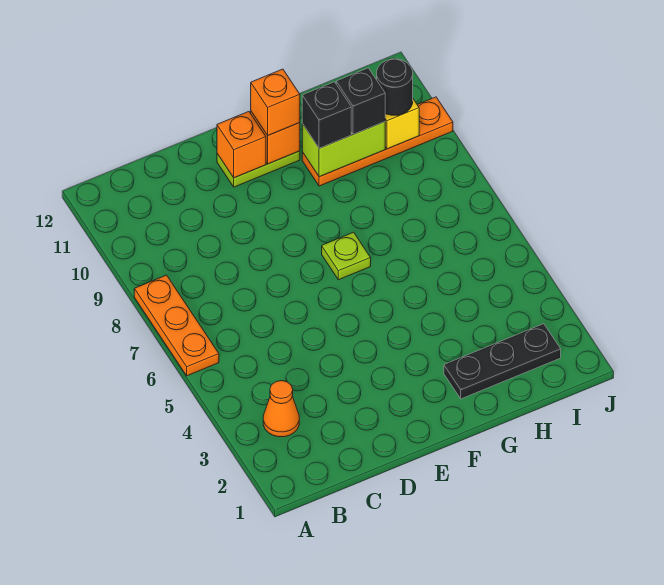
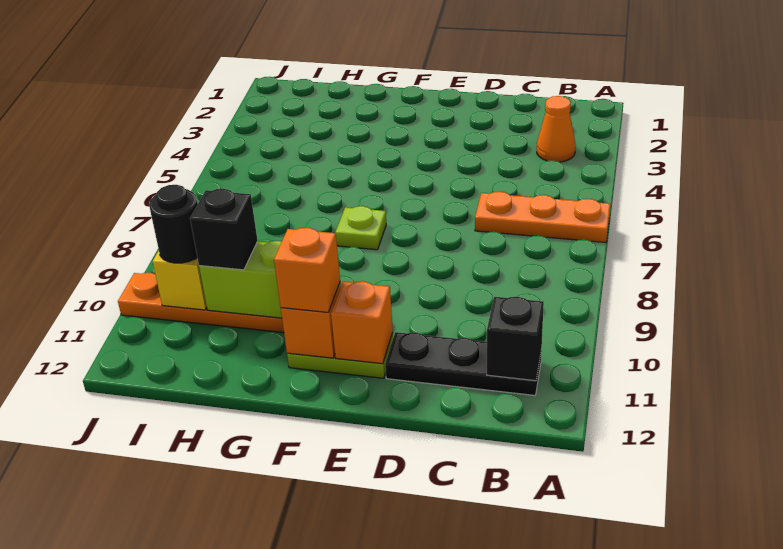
orange 1x3 plate [134,275,219,376] -> orange 1x3 plate turned to [475,191,610,243]
black 1x3 plate [444,324,561,399] -> black 1x3 plate moved to [385,332,542,395]
black 1x1 brick [302,82,351,148] -> black 1x1 brick moved to [487,297,544,381]

